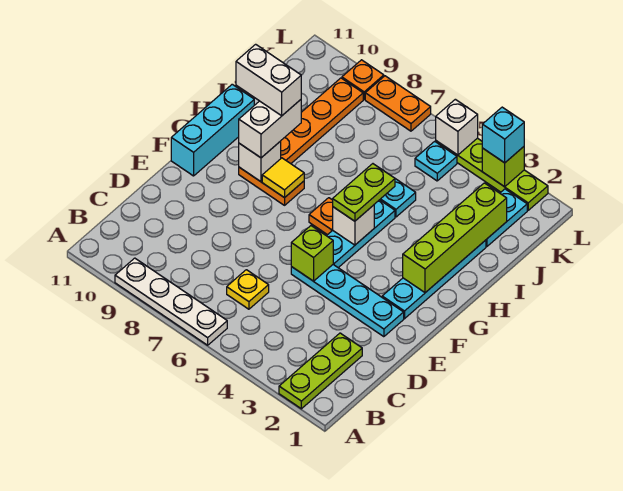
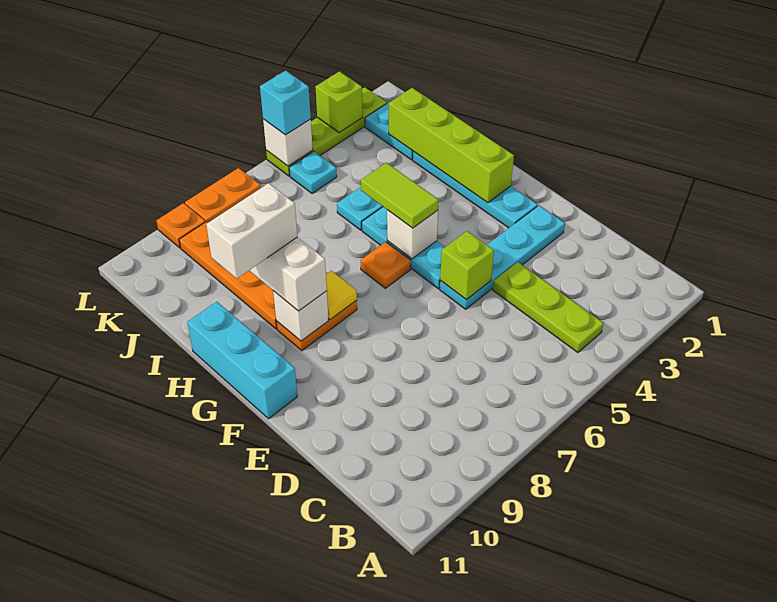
lime 1x3 plate [279,333,362,409] -> lime 1x3 plate moved to [493,262,603,353]
white 1x4 plate [115,258,227,345] -> none
yellow 1x1 plate [227,270,269,309] -> none
lime 1x2 plate [333,164,395,221] -> lime 1x2 tile [361,163,439,228]
cyan 1x1 brick [482,107,524,163] -> cyan 1x1 brick moved to [260,70,311,135]

